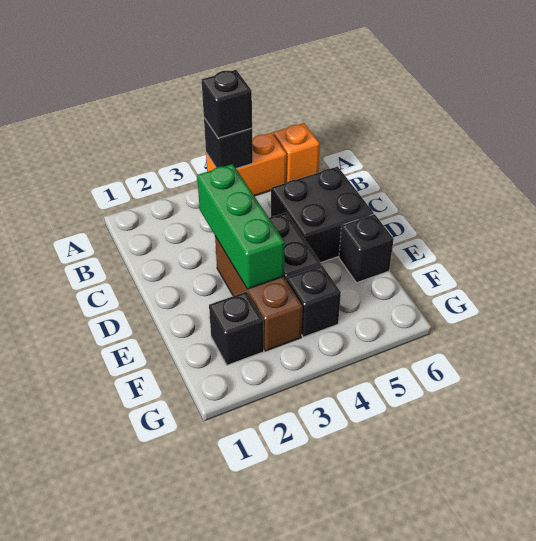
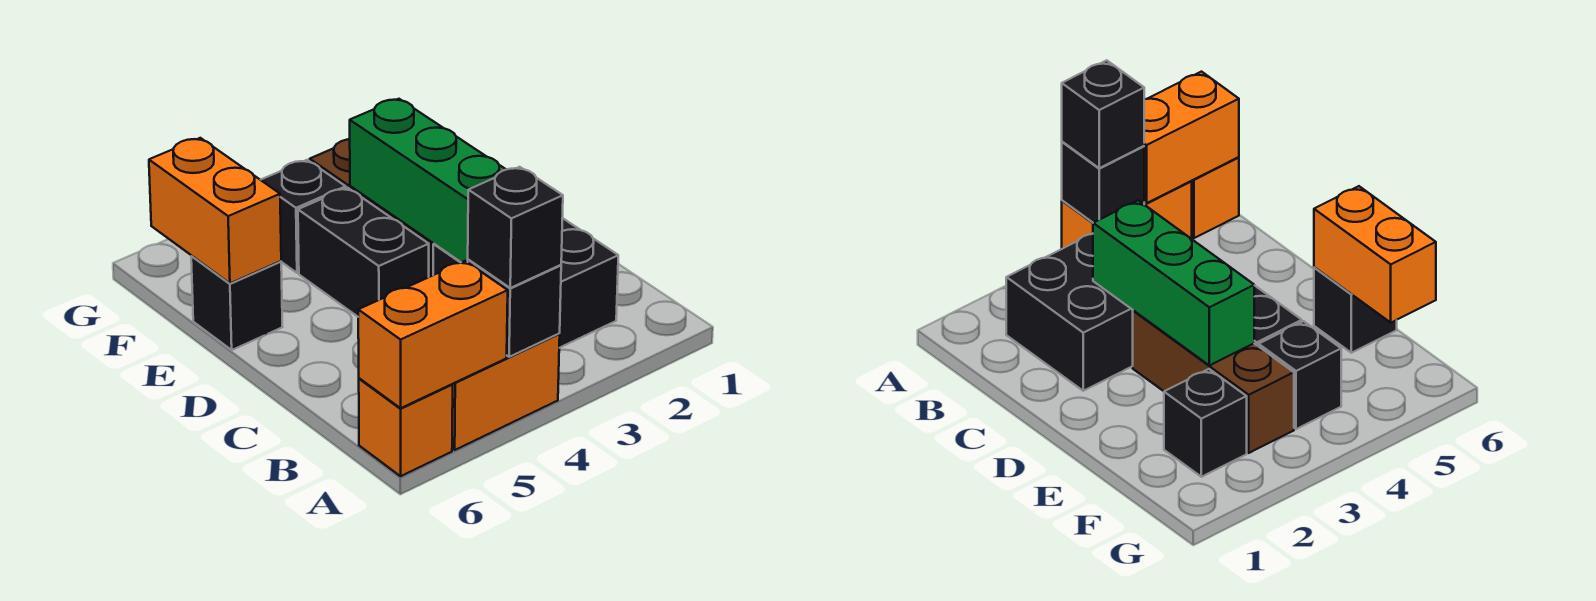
none -> orange 1x2 brick [358,261,508,408]
black 2x2 brick [271,166,374,262] -> black 2x2 brick moved to [433,218,618,348]
none -> orange 1x2 brick [149,138,281,283]

